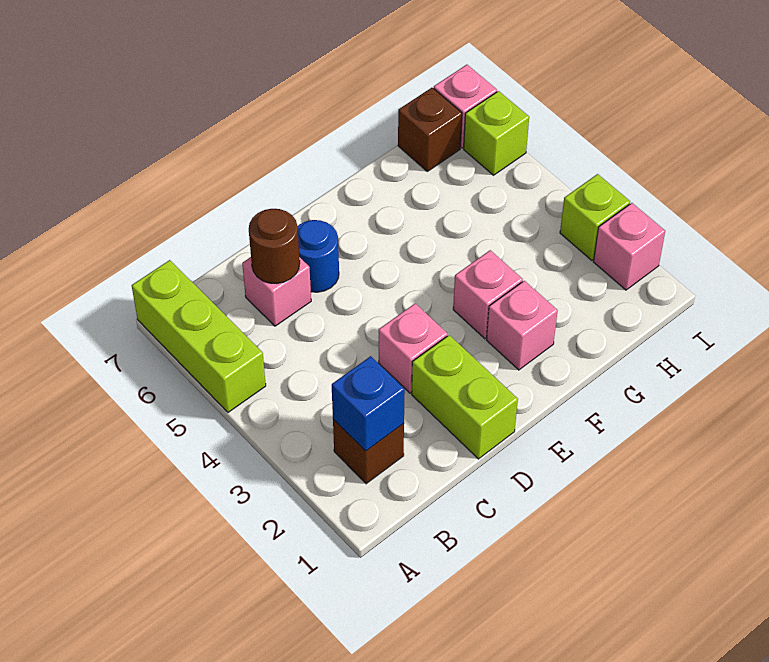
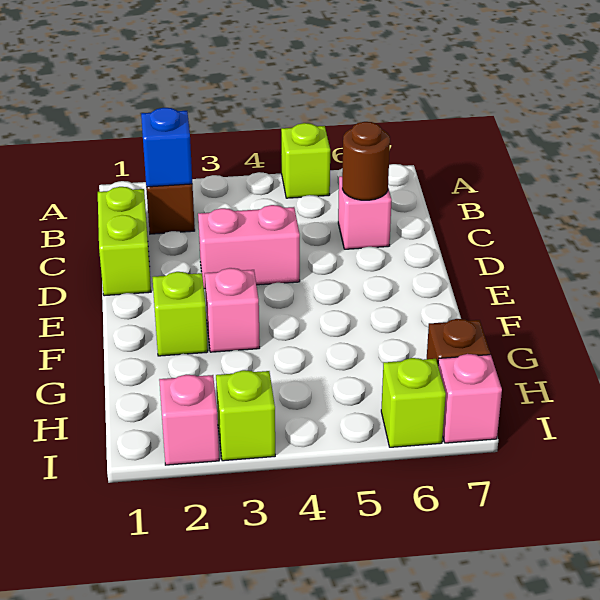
lime 1x3 brick [132,260,266,412] -> lime 1x1 brick [281,123,330,198]
lime 1x2 brick [412,335,518,459] -> lime 1x2 brick turned to [98,187,151,296]
pink 1x1 brick [379,303,448,393] -> pink 1x2 brick [198,205,300,289]
blue 1x1 round brick [298,220,339,292] -> none
pink 1x1 brick [487,281,558,370] -> lime 1x1 brick [152,272,208,356]

